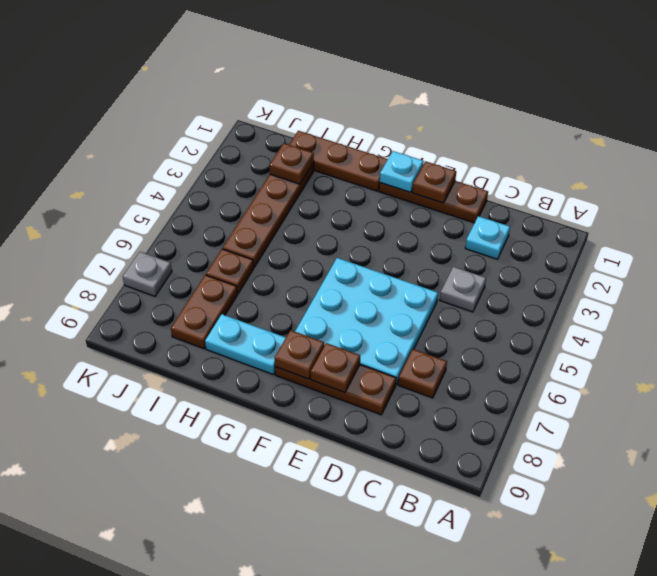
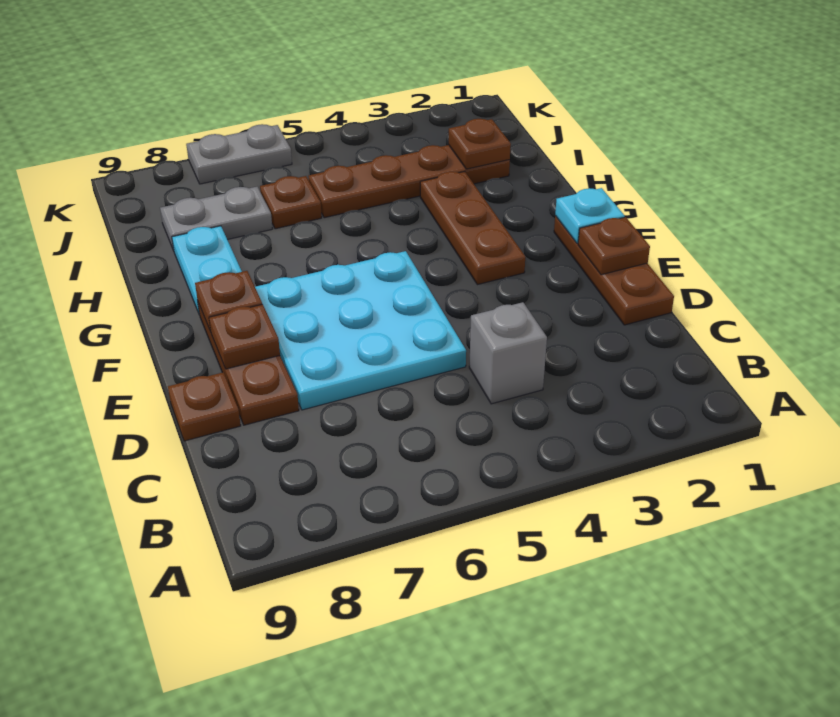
cyan 1x1 plate [465,216,510,259] -> none
grey 1x1 plate [440,267,486,312] -> grey 1x1 brick [469,302,547,404]
brown 1x1 plate [398,349,447,398] -> brown 1x1 plate moved to [168,372,241,441]
brown 1x3 plate [289,131,388,191] -> brown 1x3 plate moved to [420,172,525,285]
brown 1x2 plate [171,275,238,349] -> grey 1x2 plate [160,187,273,251]
grey 1x1 plate [123,252,172,296] -> grey 1x2 plate [186,124,292,184]

